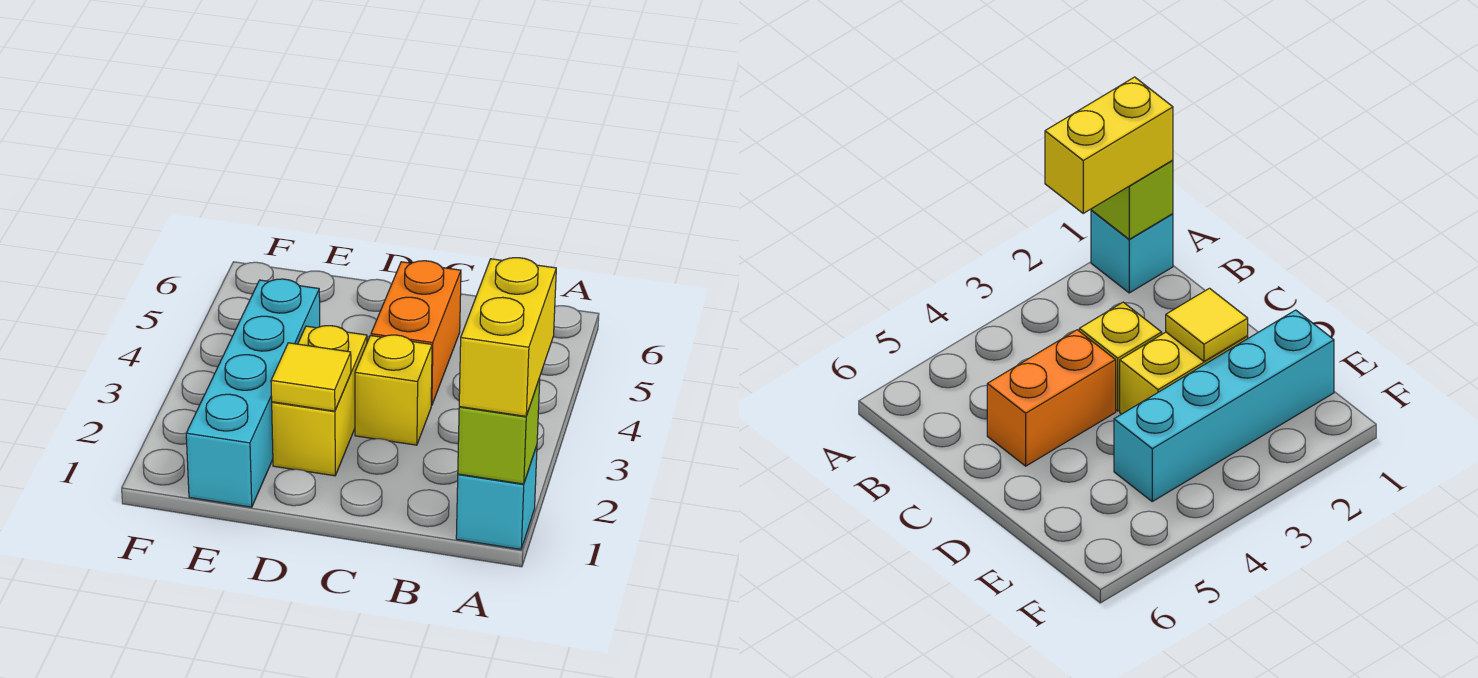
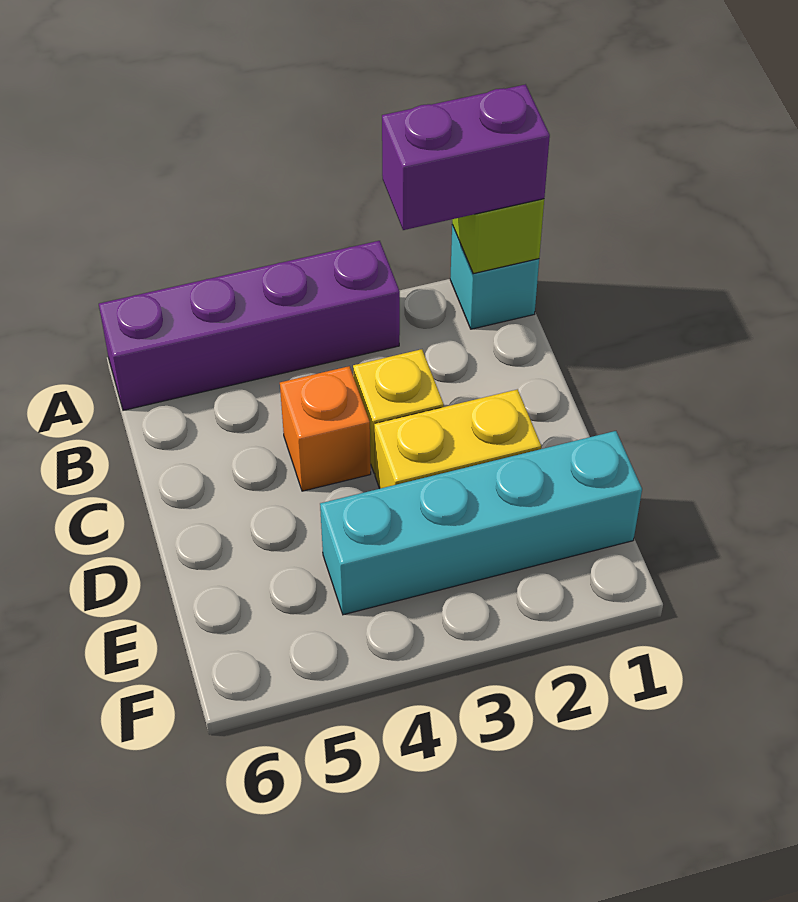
yellow 1x2 brick [459,258,556,416] -> purple 1x2 brick [382,84,550,230]
none -> purple 1x4 brick [99,241,400,410]
orange 1x2 brick [371,261,461,406] -> orange 1x1 brick [280,366,371,491]
yellow 1x1 tile [271,343,351,411] -> none

